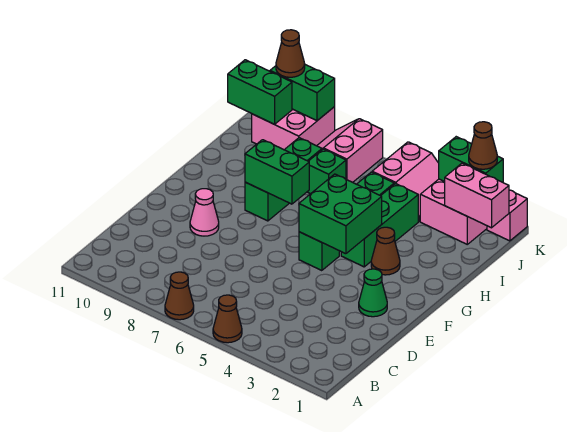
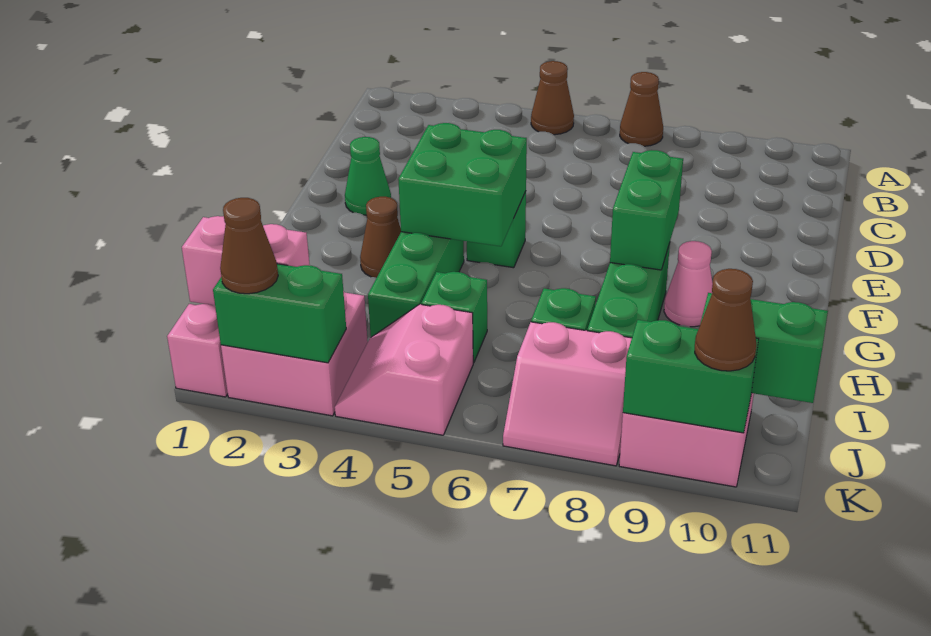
pink 1x1 cone [190,189,219,236] -> pink 1x1 cone moved to [664,241,713,327]
green 1x2 brick [245,140,309,204] -> green 1x2 brick turned to [610,150,683,270]
pink 2x2 slope [317,119,383,182] -> pink 2x2 slope turned to [503,322,632,466]

